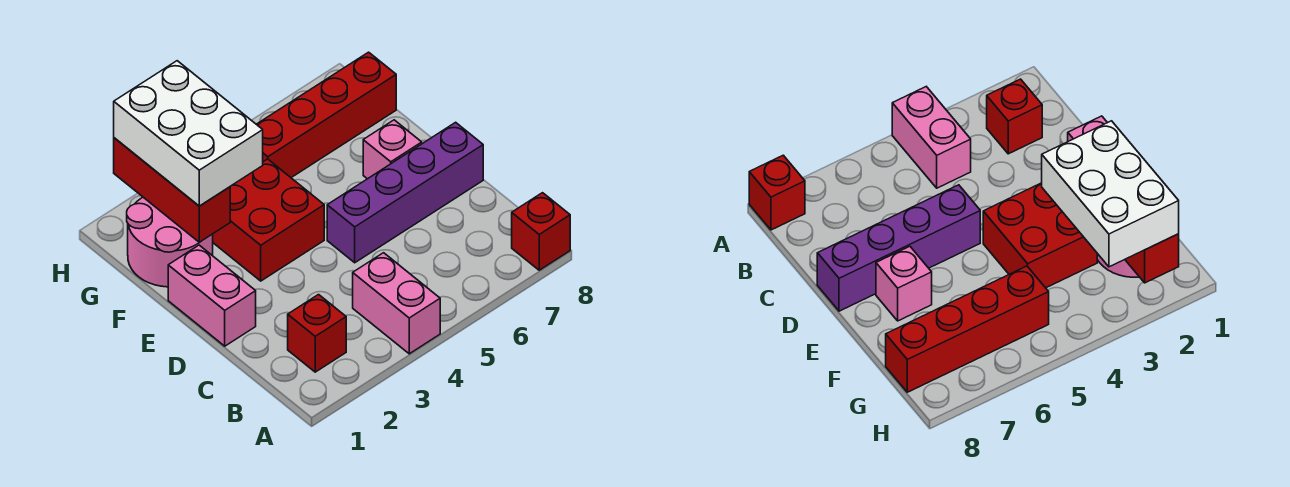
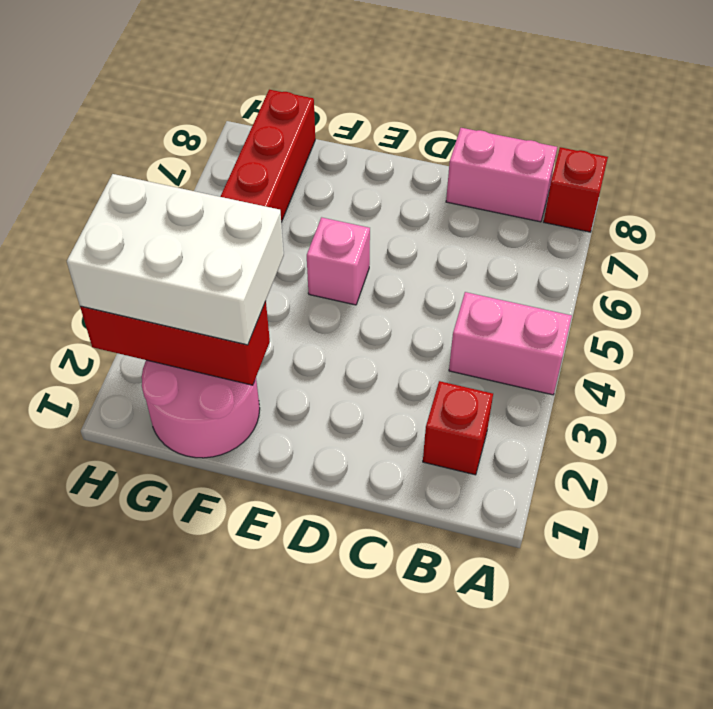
pink 1x2 brick [168,245,256,346] -> pink 1x2 brick moved to [446,128,557,222]
purple 1x4 brick [327,122,483,263] -> none
red 2x2 brick [213,159,324,281] -> none
pink 1x1 brick [363,120,422,179] -> pink 1x1 brick moved to [307,217,370,305]

